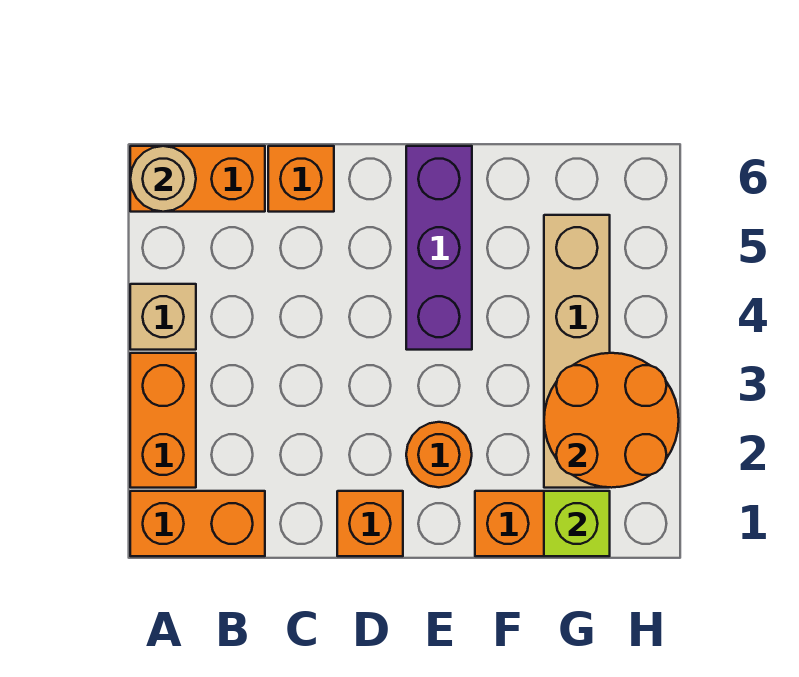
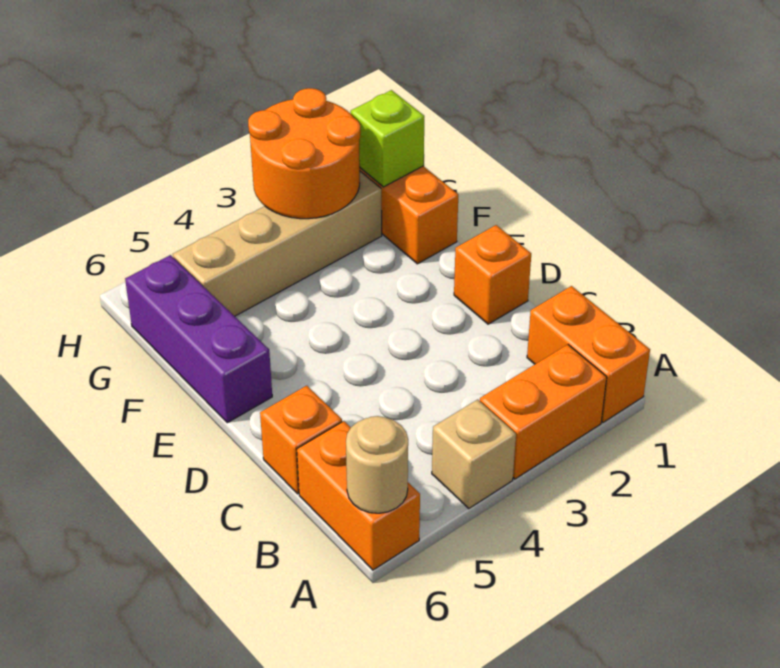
orange 1x1 round brick [406,422,472,487] -> none
purple 1x3 brick [406,146,472,350] -> purple 1x3 brick turned to [125,255,272,423]

